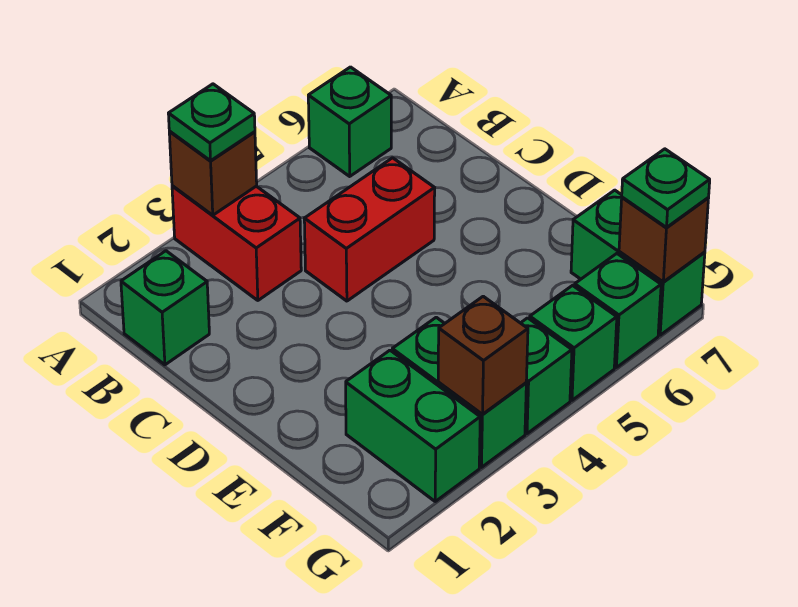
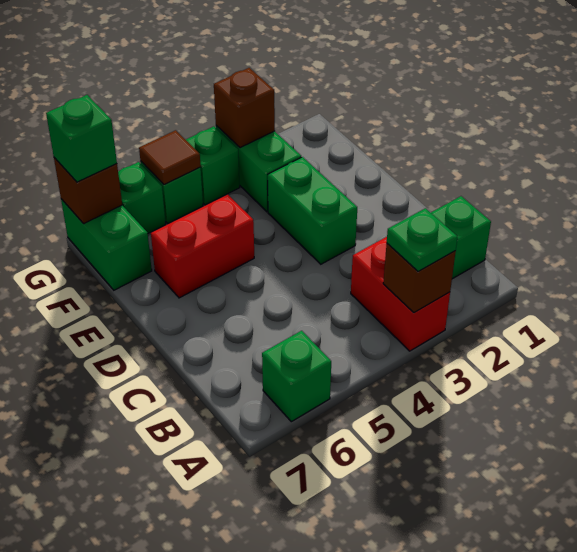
red 1x2 brick [304,158,435,301] -> red 1x2 brick moved to [151,194,254,298]
green 1x2 brick [346,350,480,501] -> green 1x2 brick moved to [268,157,357,264]
none -> brown 1x1 tile [139,130,201,184]
green 1x1 plate [622,149,710,227] -> green 1x1 brick [46,95,117,182]

